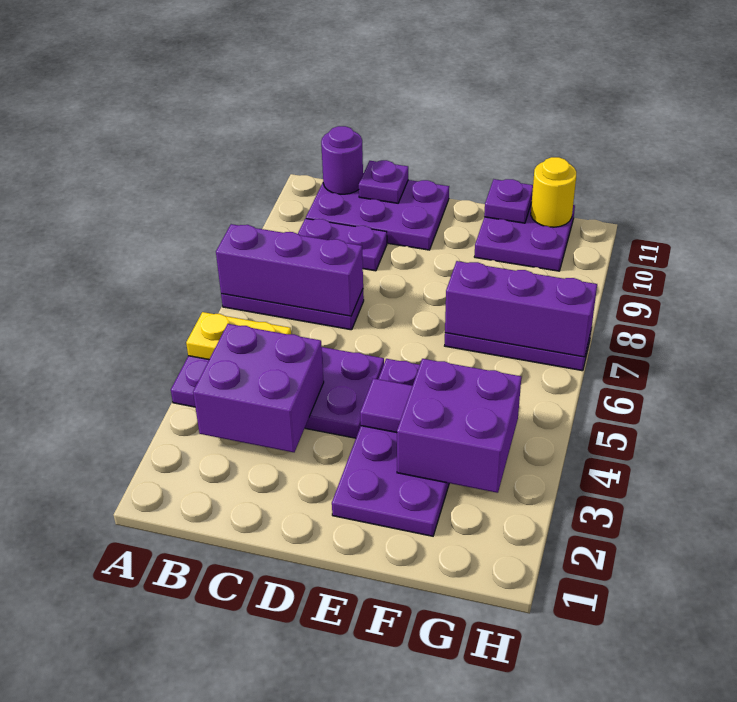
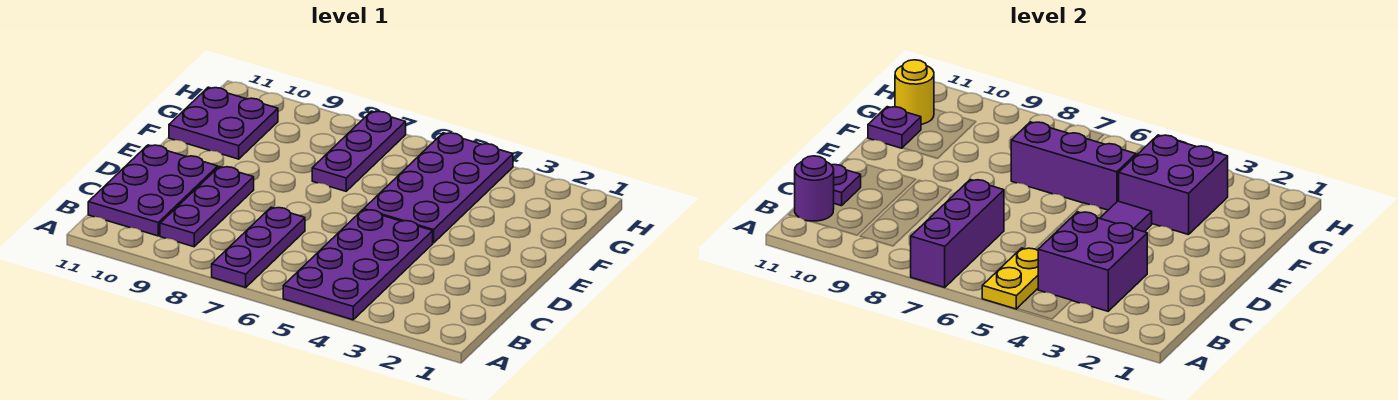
purple 1x2 plate [298,219,387,271] -> purple 1x3 plate [160,167,254,247]
purple 2x4 plate [332,359,449,536] -> purple 2x4 plate turned to [364,133,513,243]
purple 1x3 brick [445,261,597,357] -> purple 1x3 brick turned to [1011,122,1136,210]

